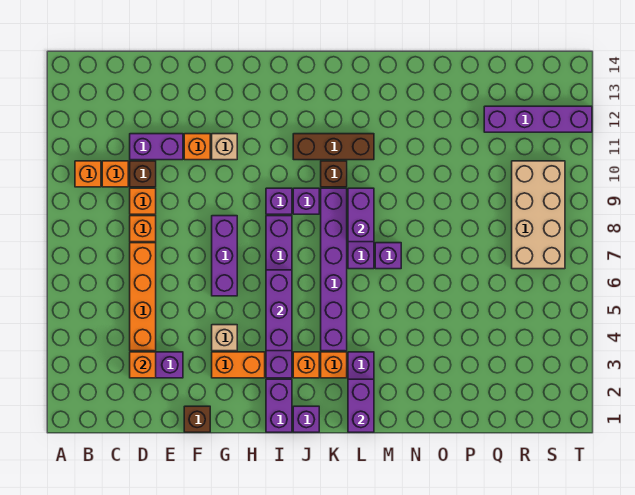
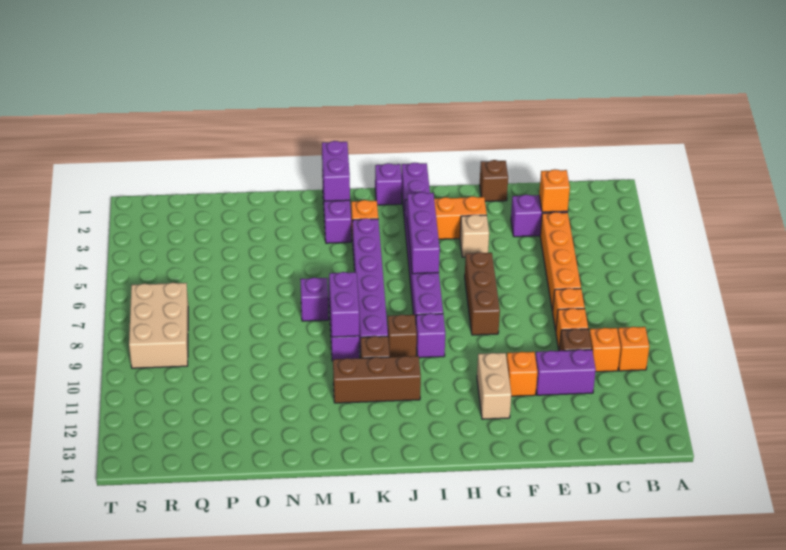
purple 1x3 brick [212,216,237,296] -> brown 1x3 brick [465,252,500,335]
tan 1x1 brick [212,134,237,160] -> tan 1x2 brick [477,353,511,419]
orange 1x1 brick [293,352,319,378] -> none
purple 1x1 brick [293,188,319,214] -> brown 1x1 brick [388,315,417,357]
purple 1x4 brick [484,106,592,132] -> none
tan 2x4 brick [512,161,565,269] -> tan 2x3 brick [129,283,188,368]

